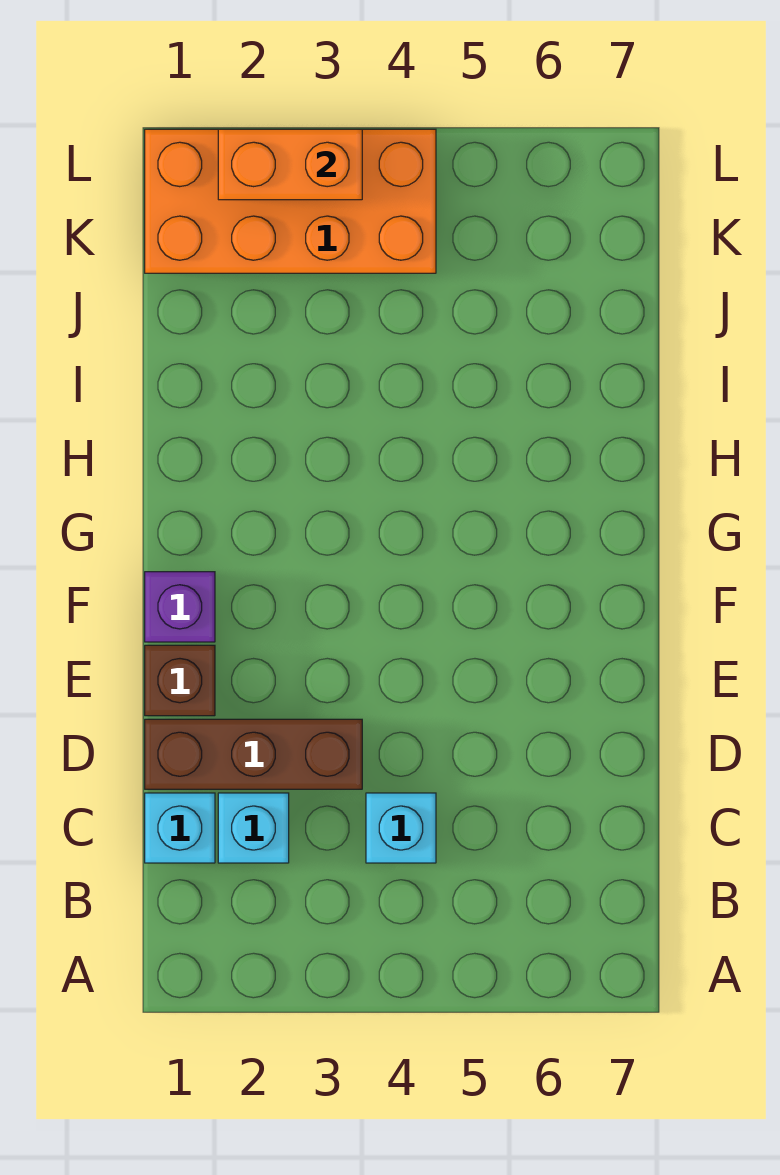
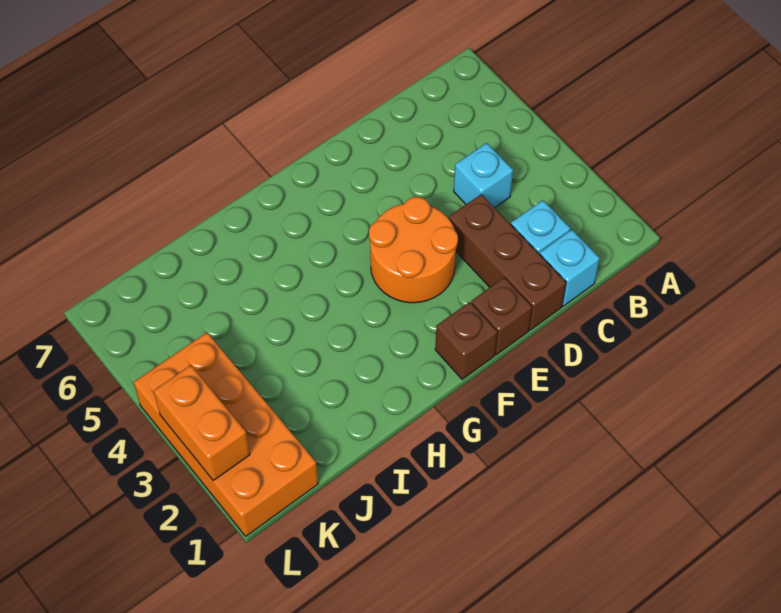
none -> orange 2x2 round brick [369,197,458,303]
purple 1x1 brick [145,572,215,642] -> brown 1x1 brick [435,302,497,379]

